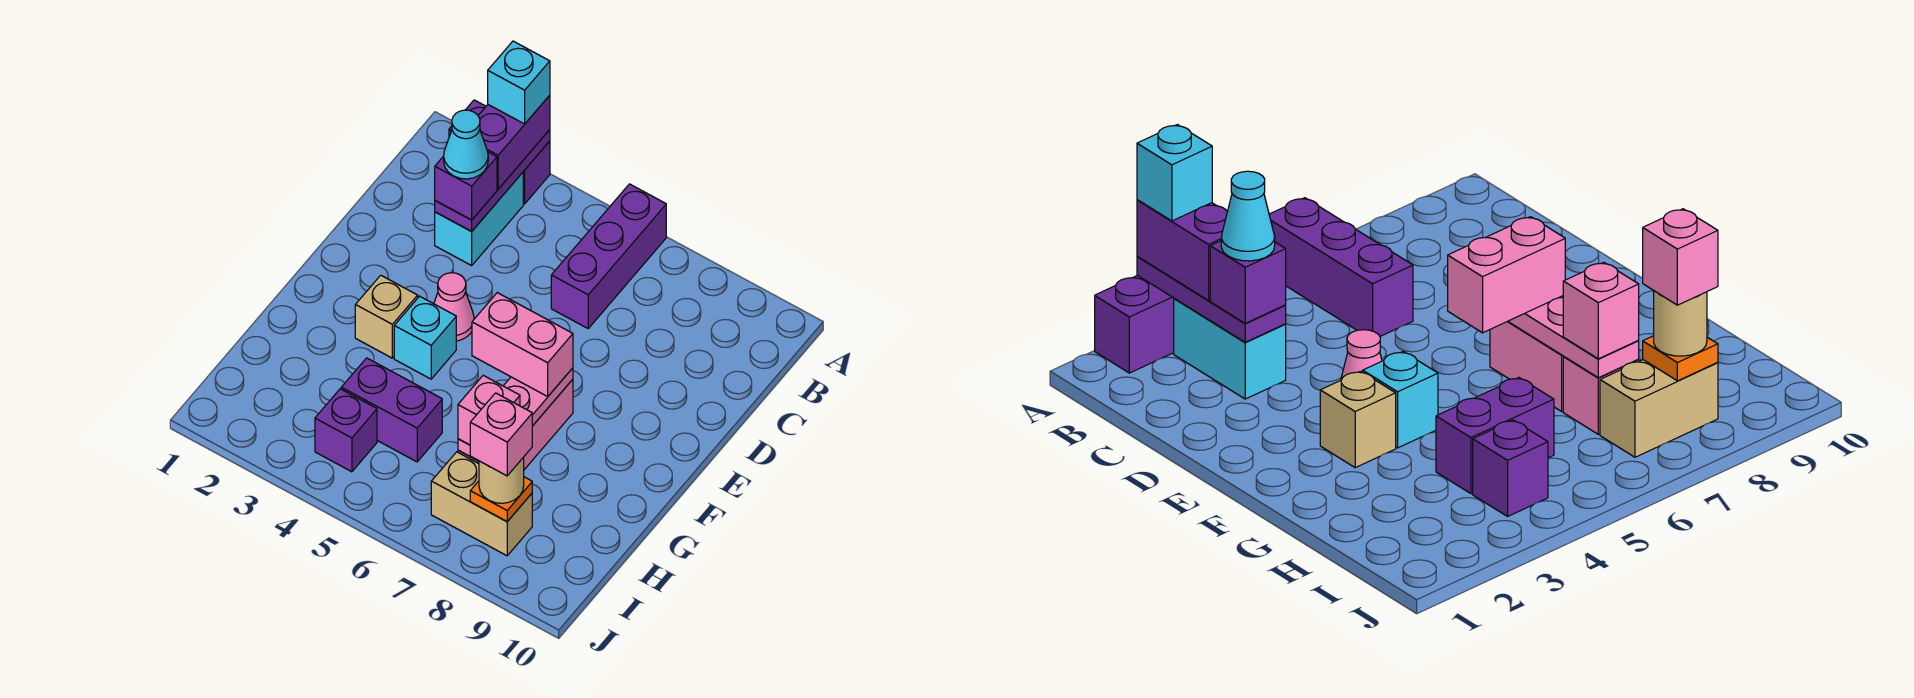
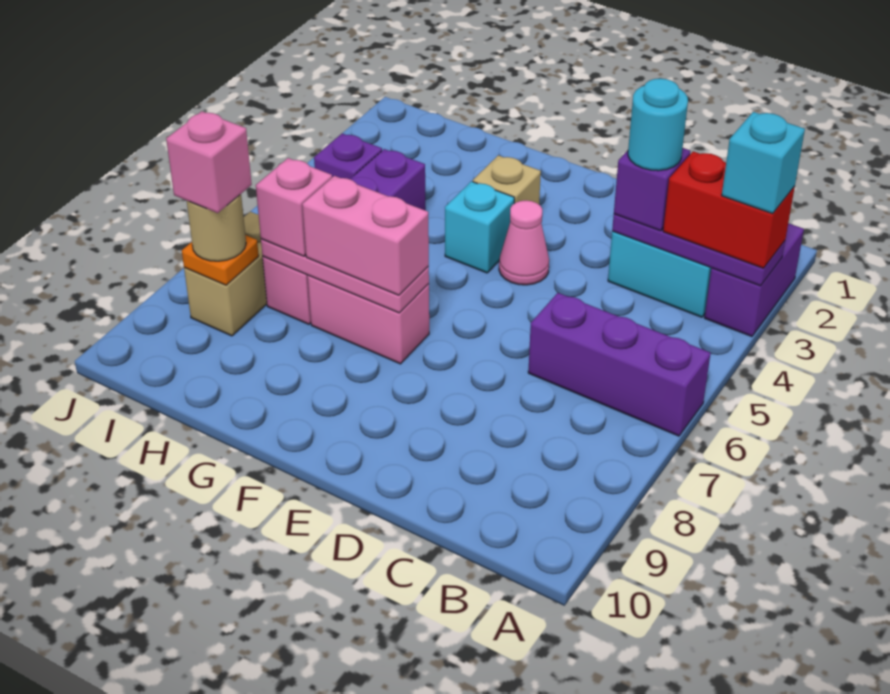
purple 1x2 brick [478,95,550,189] -> red 1x2 brick [663,151,795,268]
cyan 1x1 cone [444,110,488,179] -> cyan 1x1 round brick [628,78,688,171]
pink 1x2 brick [472,293,573,396] -> pink 1x2 brick turned to [302,176,429,295]

